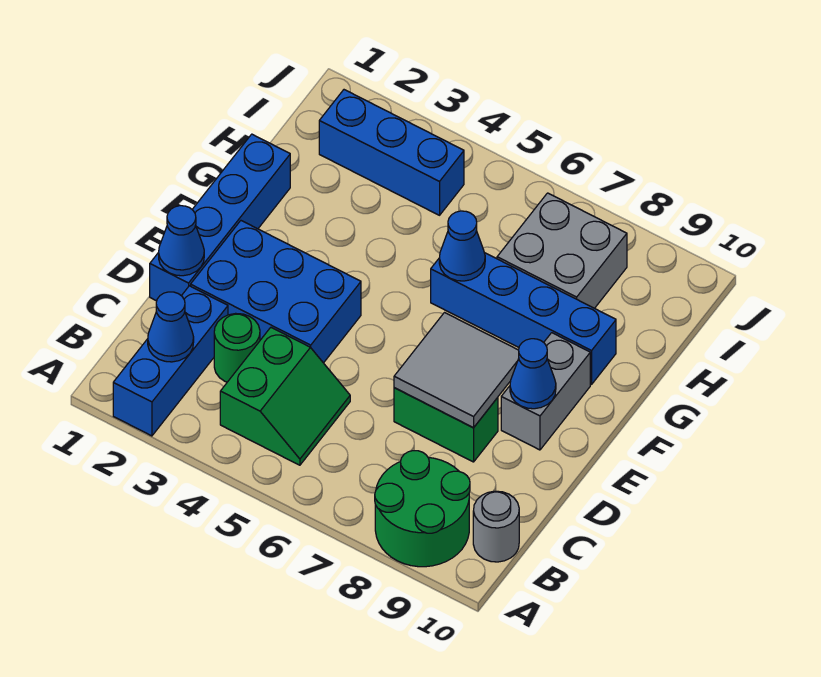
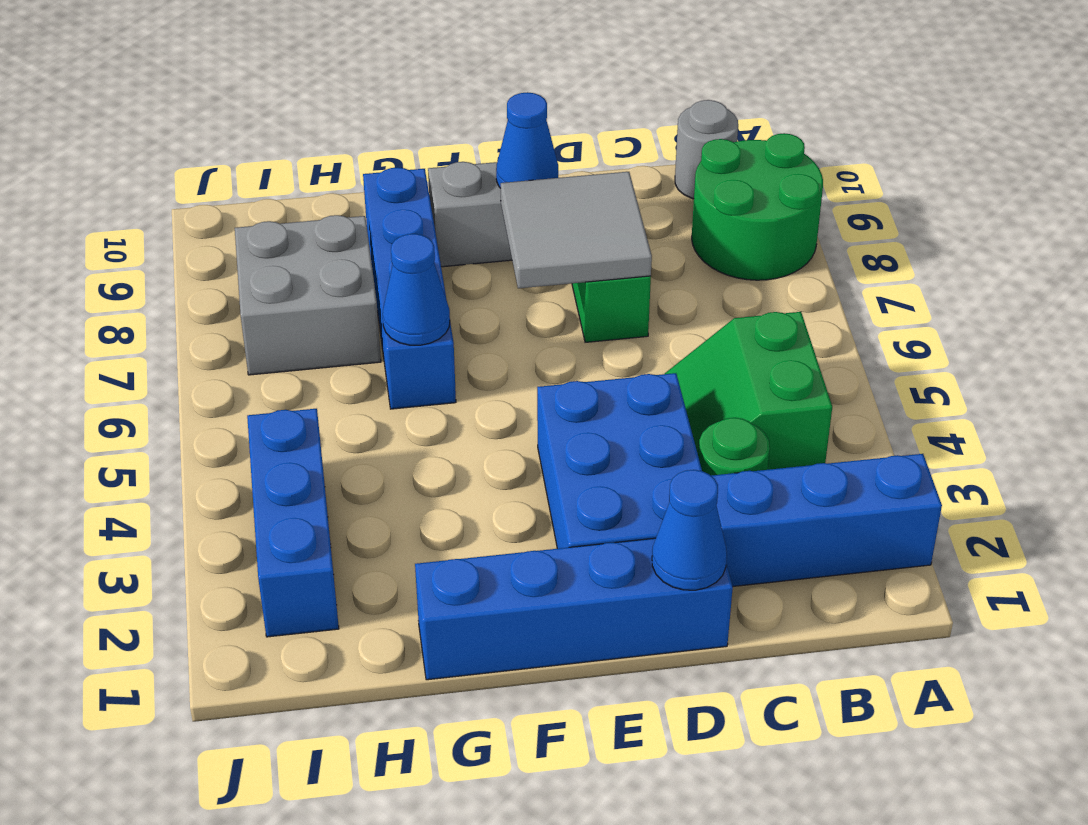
blue 1x1 cone [148,292,194,362] -> none
green 2x2 slope [220,328,350,465] -> green 2x2 slope turned to [665,312,832,470]

